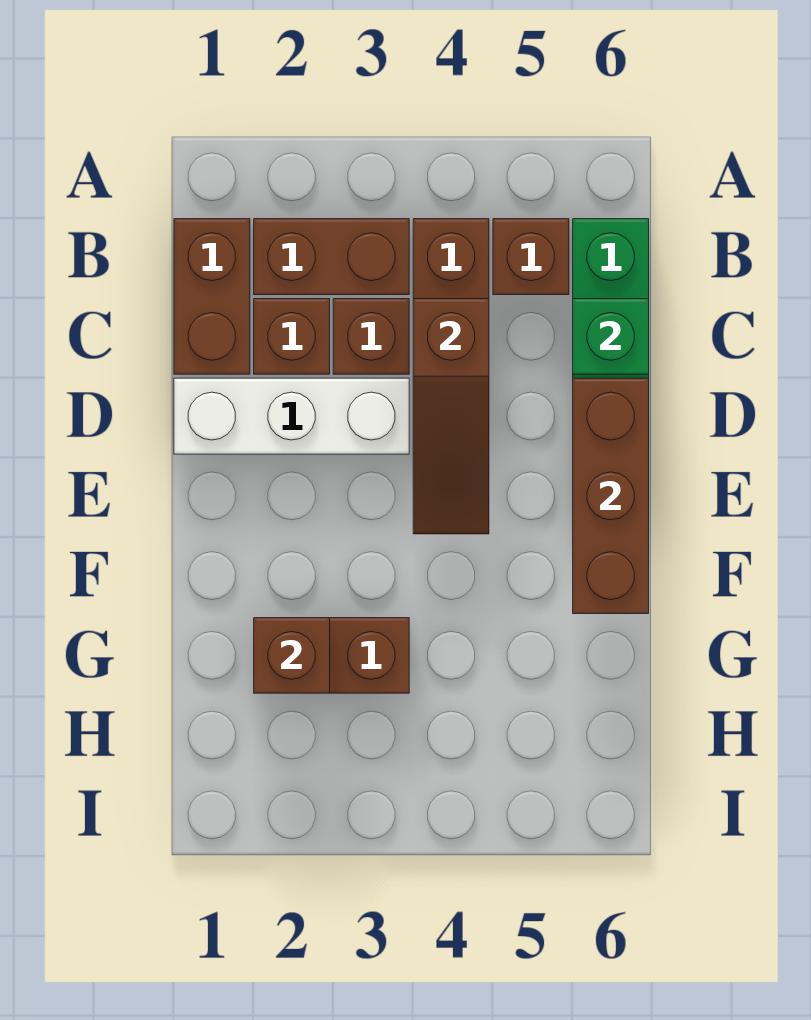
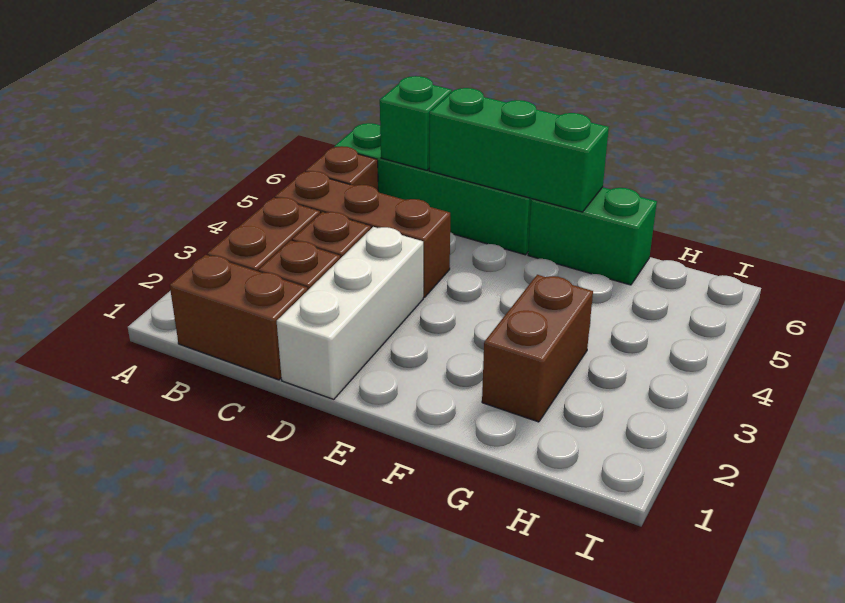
brown 1x3 slope [413,299,489,534] -> none
brown 1x3 brick [573,378,649,614] -> green 1x3 brick [429,88,609,212]
none -> green 1x2 brick [528,187,657,285]
brown 1x1 brick [254,618,330,693] -> none

